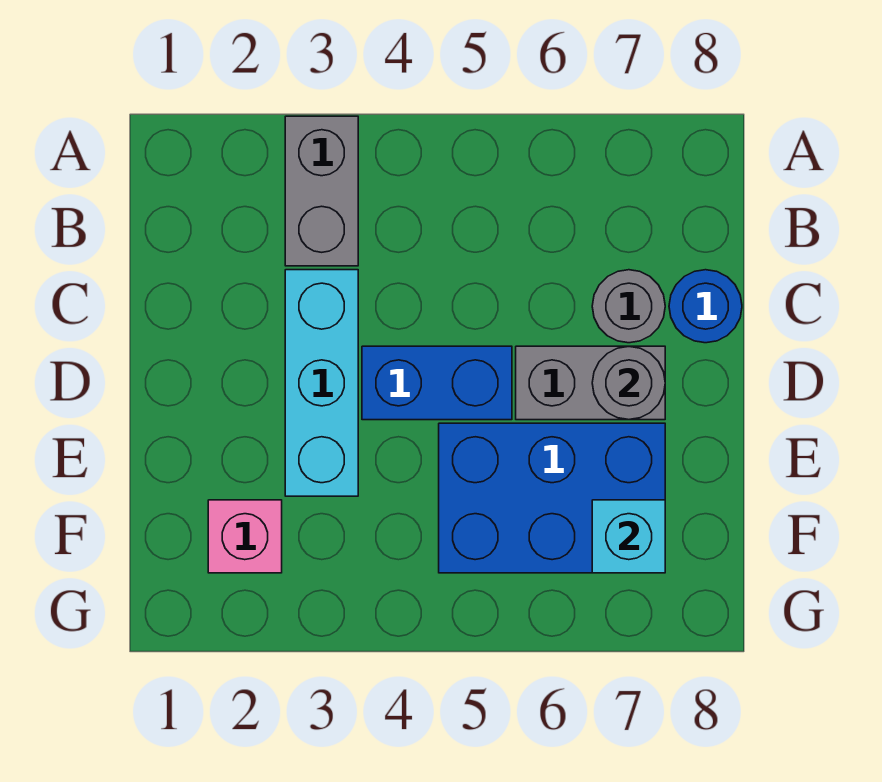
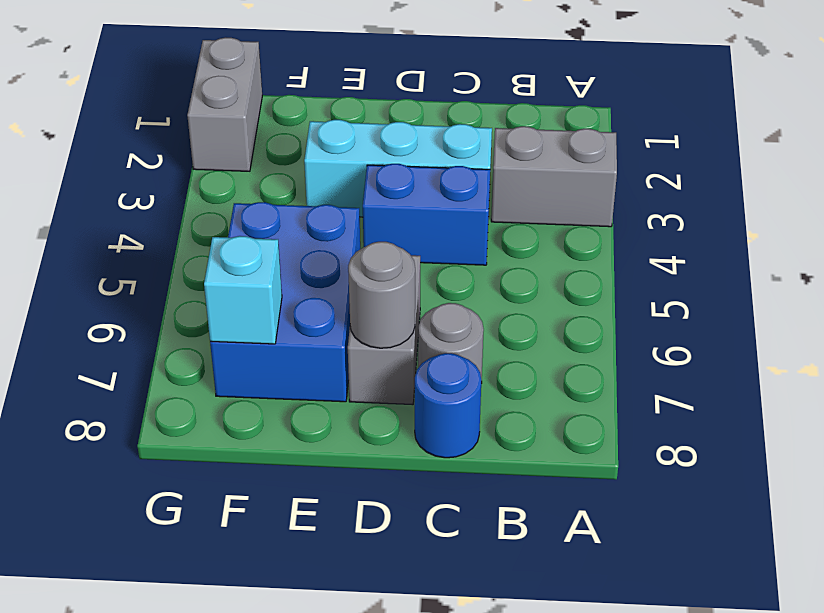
blue 1x2 brick [362,346,512,420] -> blue 1x2 brick turned to [363,164,490,265]
pink 1x1 brick [208,500,282,573] -> none
none -> grey 1x2 brick [187,37,262,171]

